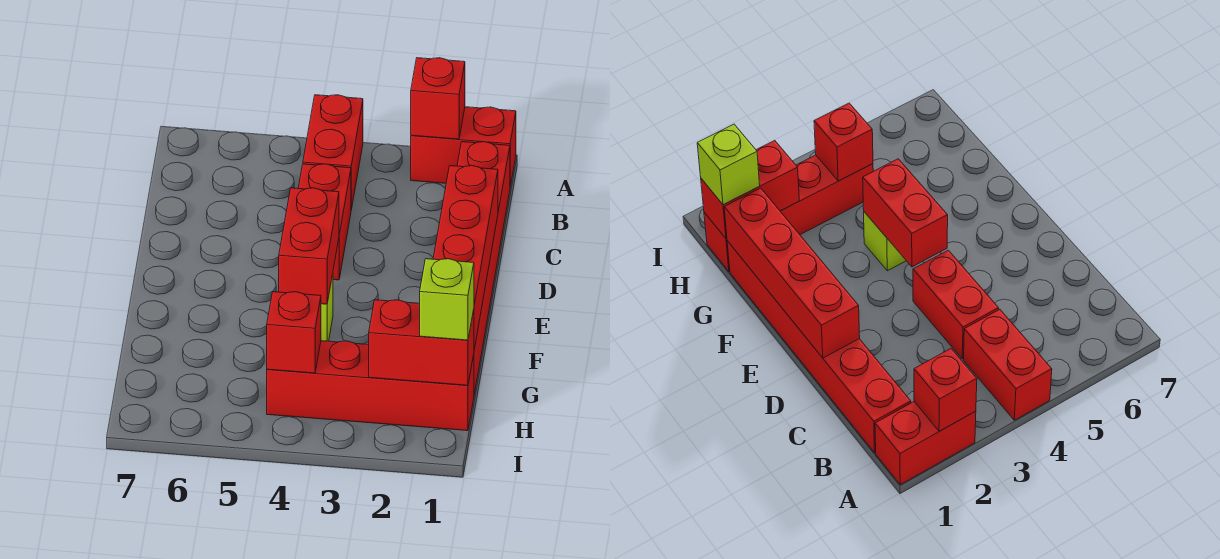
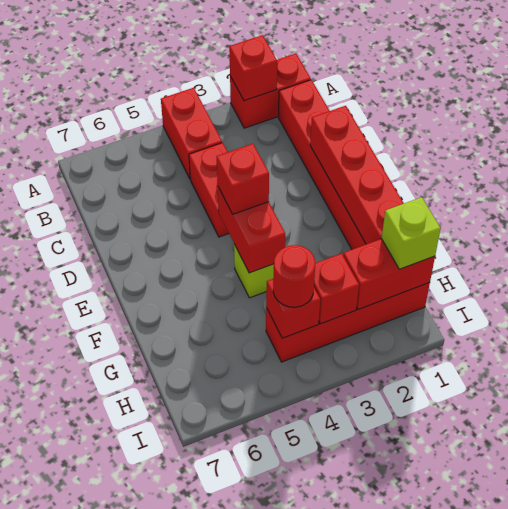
none -> red 1x1 brick [216,144,269,214]
none -> red 1x1 brick [314,253,359,324]
none -> red 1x1 round brick [273,245,315,307]

